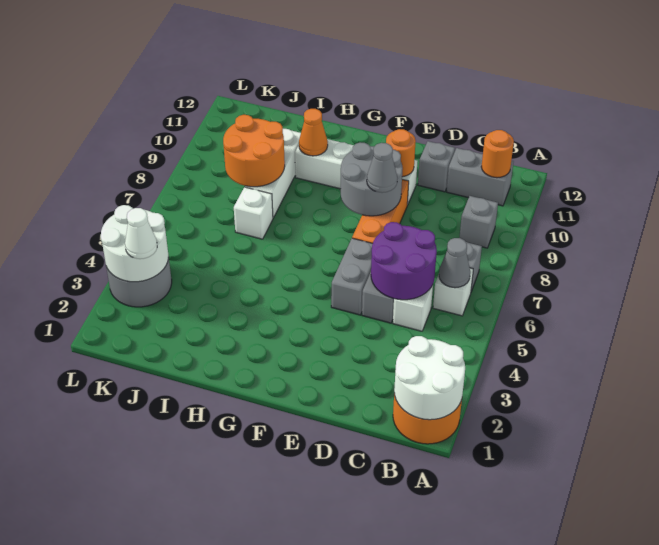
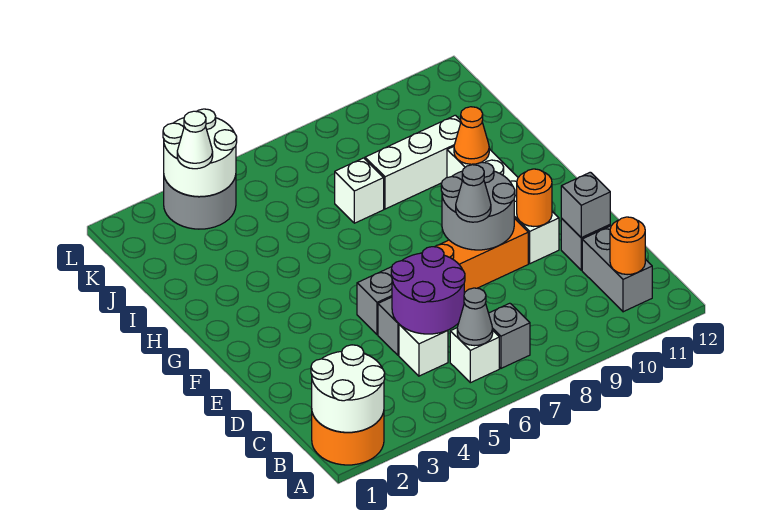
grey 1x1 brick [459,196,498,248] -> grey 1x1 brick moved to [561,172,610,238]
orange 2x2 round brick [223,115,285,187] -> none

